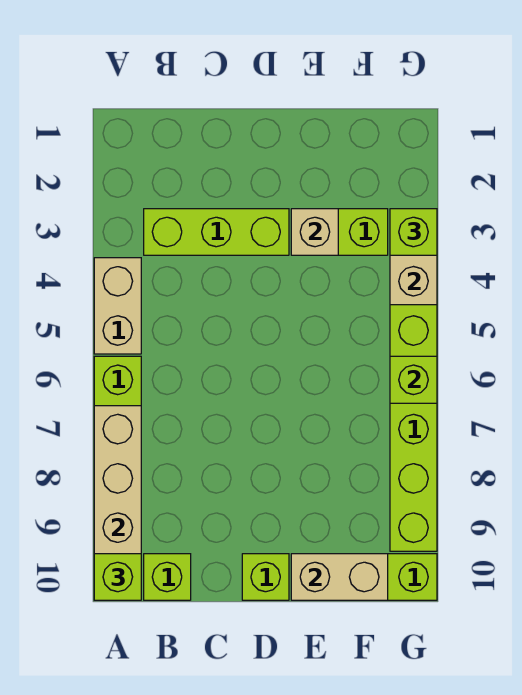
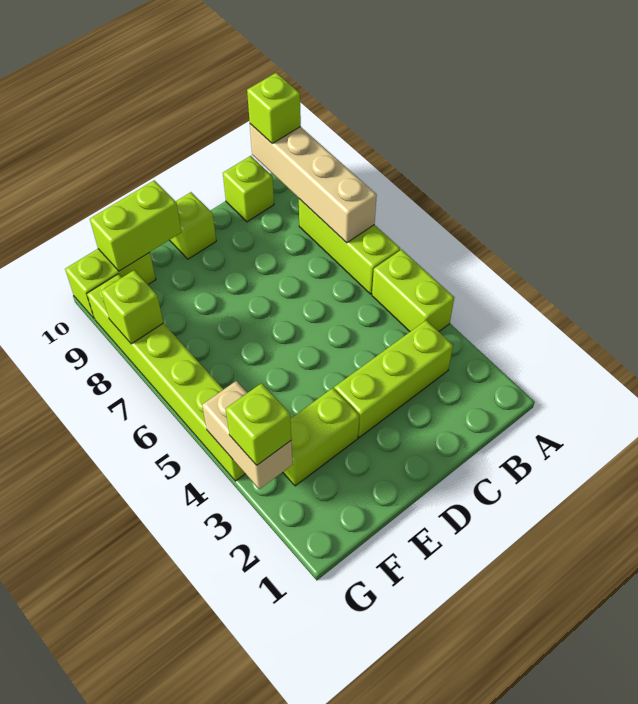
tan 1x2 brick [94,258,141,354] -> lime 1x2 brick [372,249,454,332]
tan 1x1 brick [291,209,338,255] -> none
tan 1x2 brick [291,554,388,600] -> lime 1x2 brick [90,180,182,271]
lime 1x1 brick [390,356,437,403] -> lime 1x1 brick moved to [101,270,163,344]

